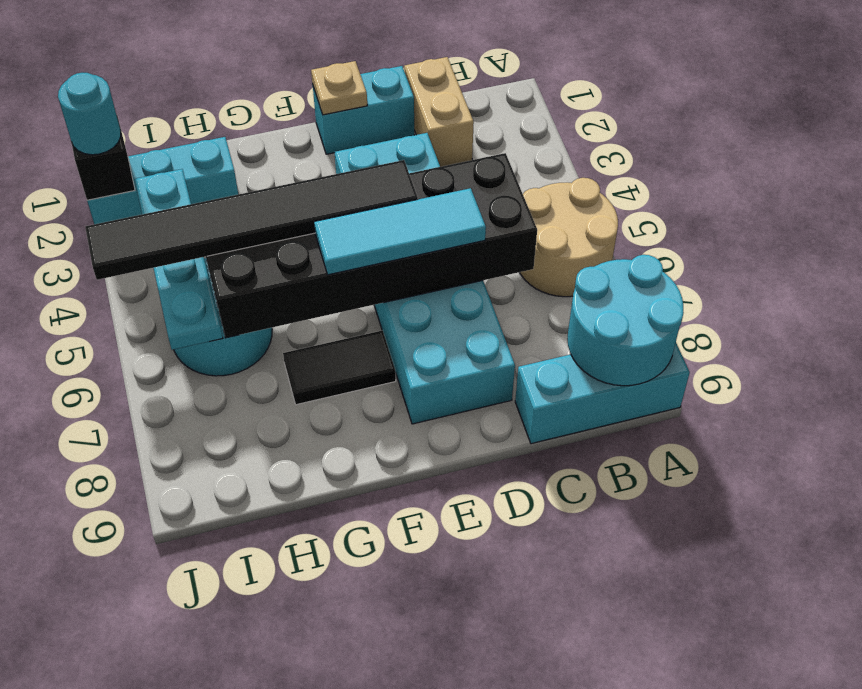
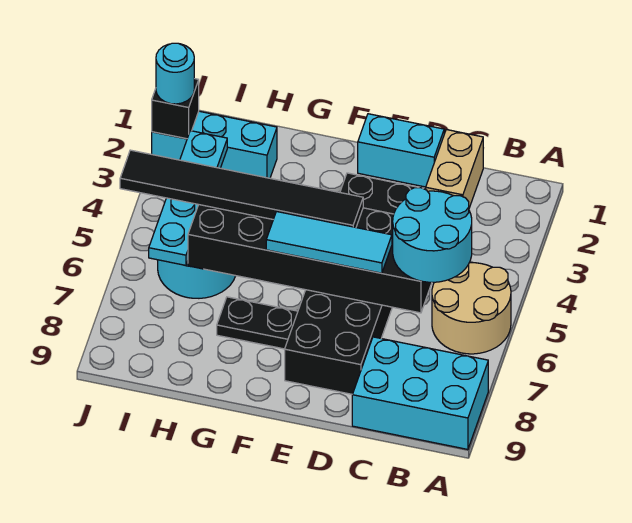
cyan 2x2 round brick [567,255,684,386] -> cyan 2x2 round brick moved to [393,188,472,282]
cyan 1x3 brick [515,343,690,444] -> cyan 2x3 brick [352,337,488,449]
cyan 2x6 brick [335,133,515,424] -> black 2x6 brick [285,173,419,394]
tan 1x1 plate [311,61,367,115] -> none
black 1x2 tile [283,330,396,405] -> black 1x2 plate [217,297,298,349]

